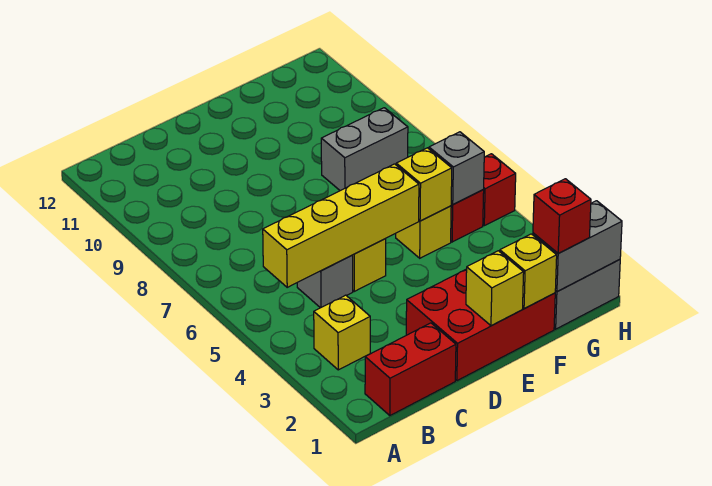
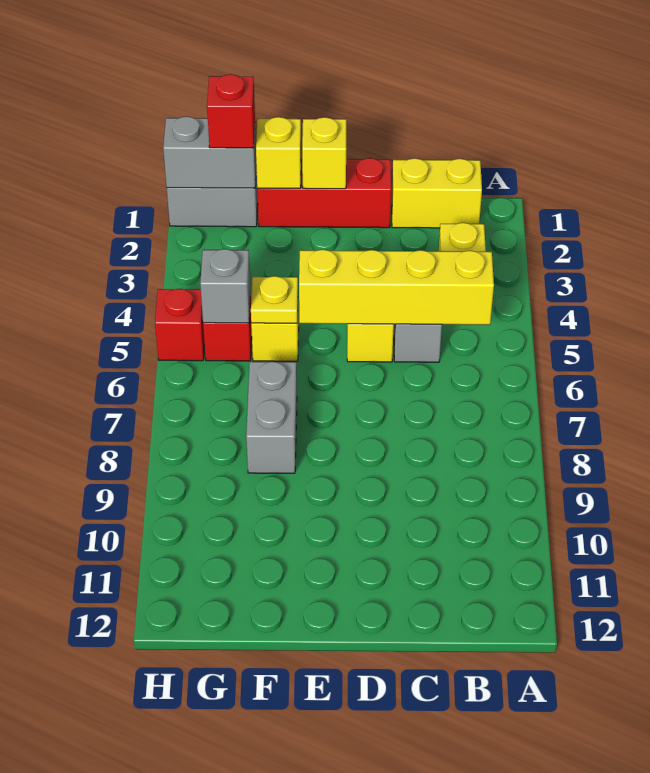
red 1x2 brick [365,323,456,416] -> yellow 1x2 brick [392,158,482,228]
red 2x3 brick [406,269,555,381] -> red 1x3 brick [257,158,391,228]
yellow 1x1 brick [396,148,452,221] -> yellow 1x1 plate [251,276,298,323]
grey 1x2 brick [321,108,408,191] -> grey 1x2 brick turned to [246,362,297,473]

